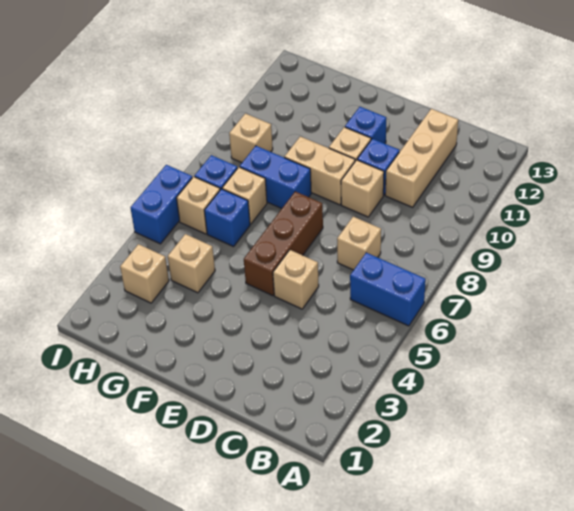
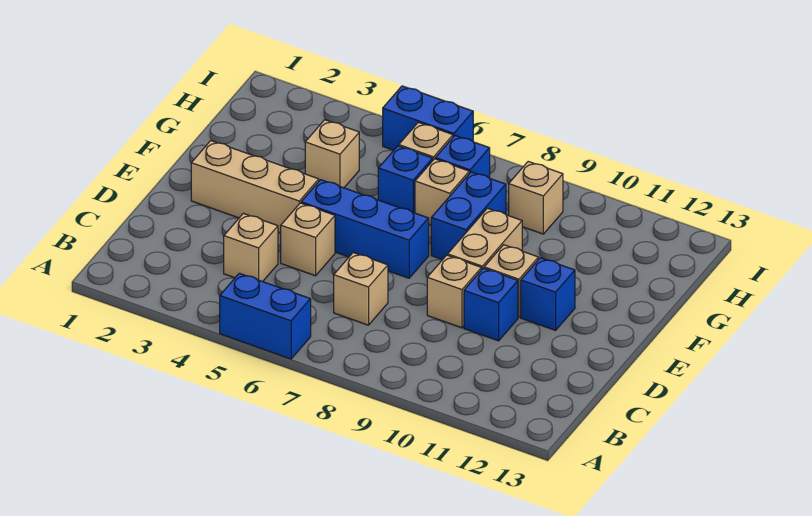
blue 1x2 brick [350,253,426,326] -> blue 1x2 brick turned to [220,273,311,359]
tan 1x3 brick [385,109,458,207] -> tan 1x3 brick moved to [191,141,319,233]
brown 1x3 brick [244,192,323,296] -> blue 1x3 brick [301,180,429,278]
tan 1x1 brick [120,244,169,303] -> tan 1x1 brick moved to [224,213,278,282]

